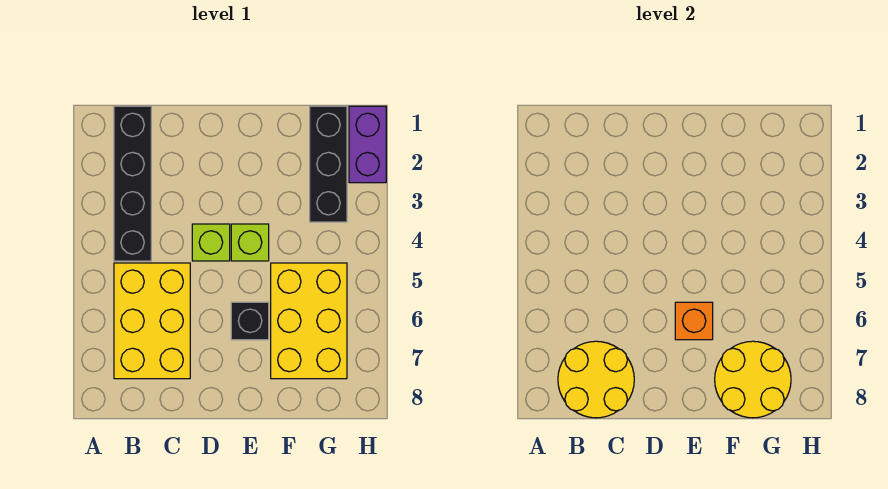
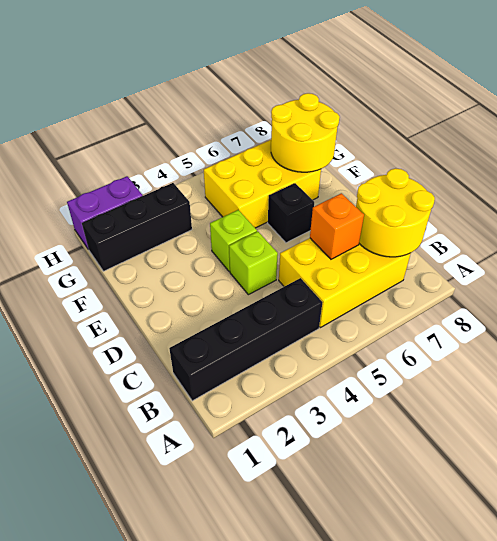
orange 1x1 brick [675,302,713,340] -> orange 1x1 brick moved to [310,193,364,259]

